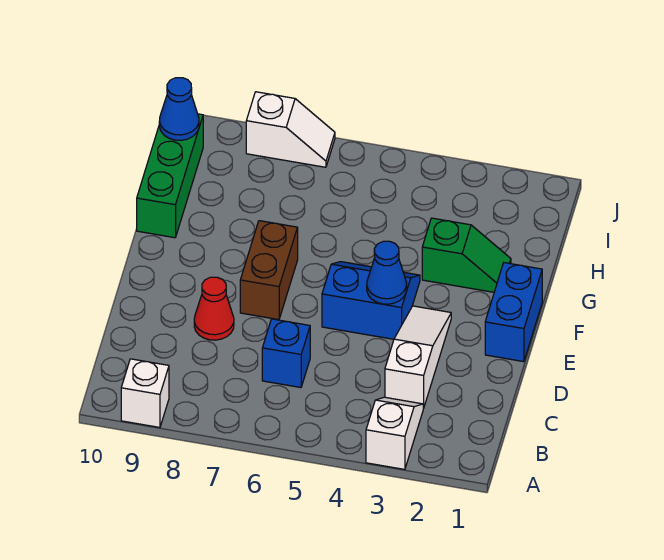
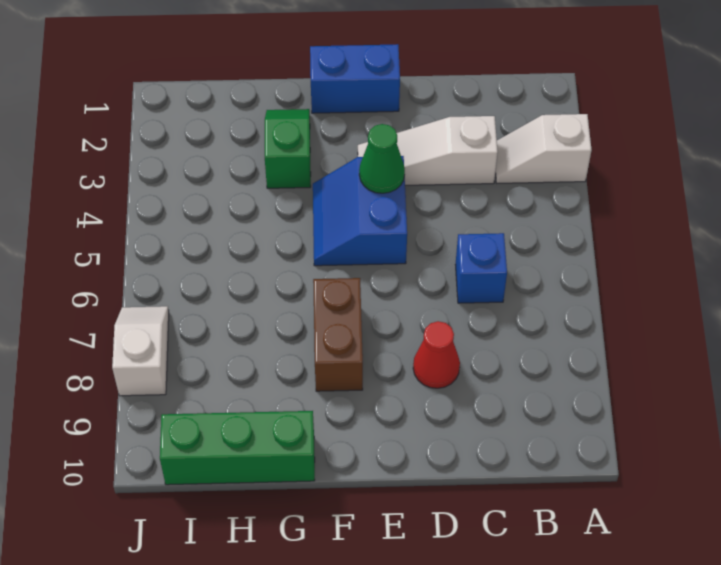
white 1x1 brick [121,359,169,427] -> none
blue 1x1 cone [367,241,407,304] -> green 1x1 cone [359,124,405,193]
brown 1x2 brick [240,221,298,320] -> brown 1x2 brick turned to [313,278,363,391]
blue 1x1 cone [159,78,199,140] -> none

